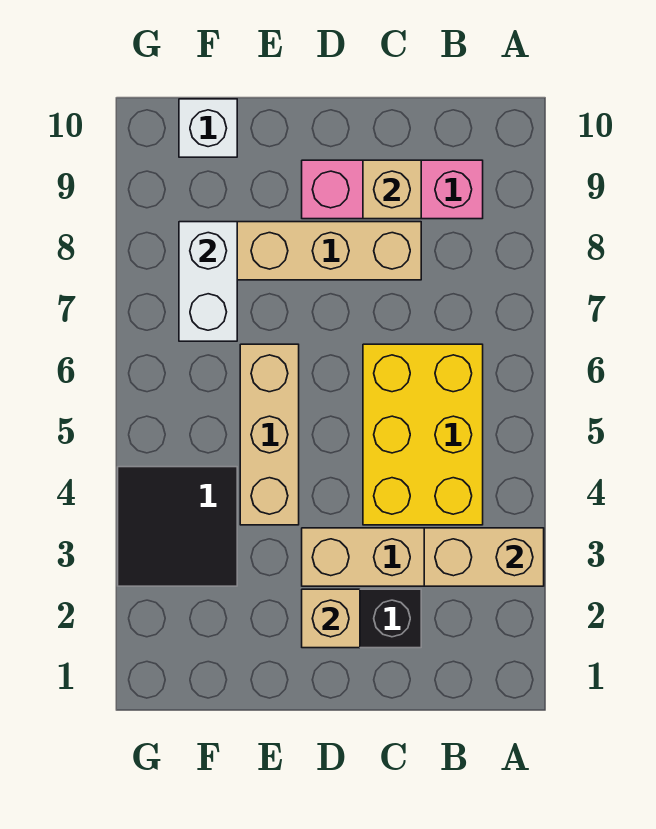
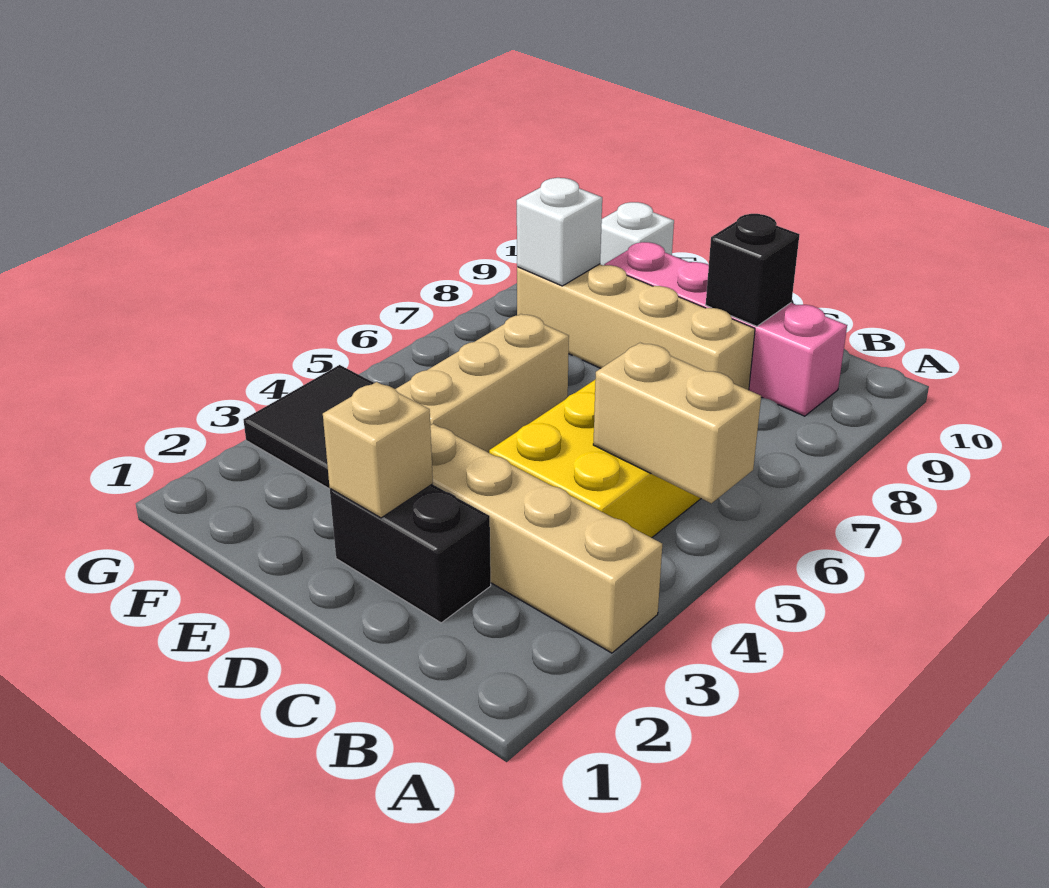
tan 1x2 brick [424,528,544,586] -> tan 1x2 brick moved to [593,343,761,503]
pink 1x3 brick [302,160,483,219] -> pink 1x4 brick [604,242,847,416]
tan 1x1 brick [363,160,421,219] -> black 1x1 brick [706,214,800,326]
white 1x2 brick [179,222,237,341] -> white 1x1 brick [517,178,602,286]

